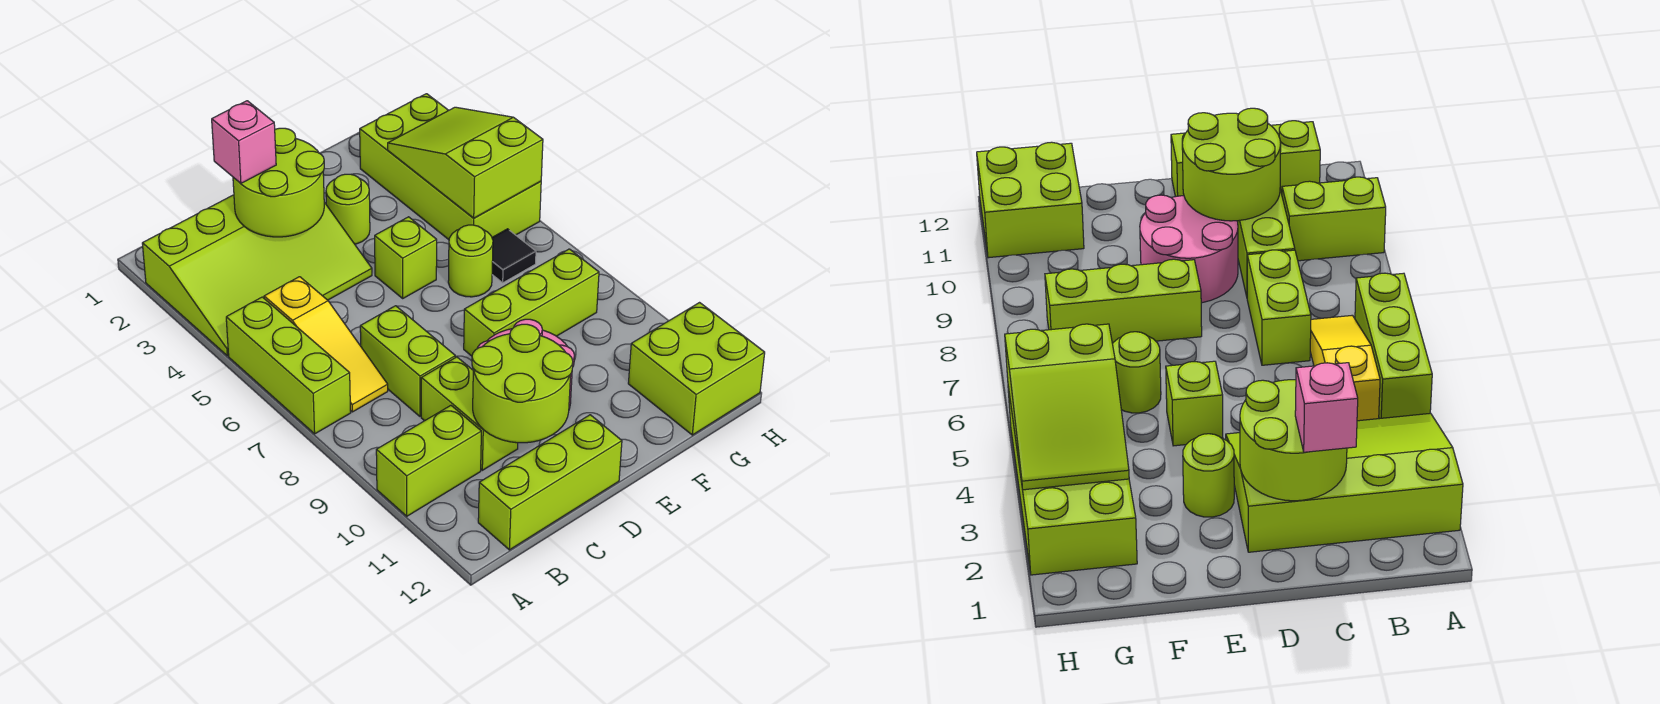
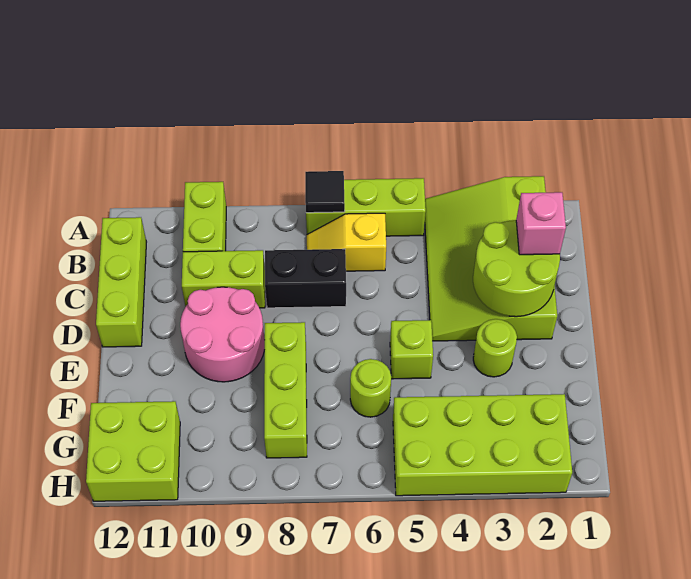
yellow 1x3 slope [264,277,388,412] -> yellow 1x2 slope [307,213,386,271]
lime 1x2 brick [360,306,455,416] -> black 1x2 brick [265,249,346,308]
lime 2x2 round brick [472,324,573,443] -> none
lime 2x3 slope [388,107,543,218] -> none
black 1x1 tile [492,229,536,283] -> black 1x1 tile moved to [305,171,345,213]

